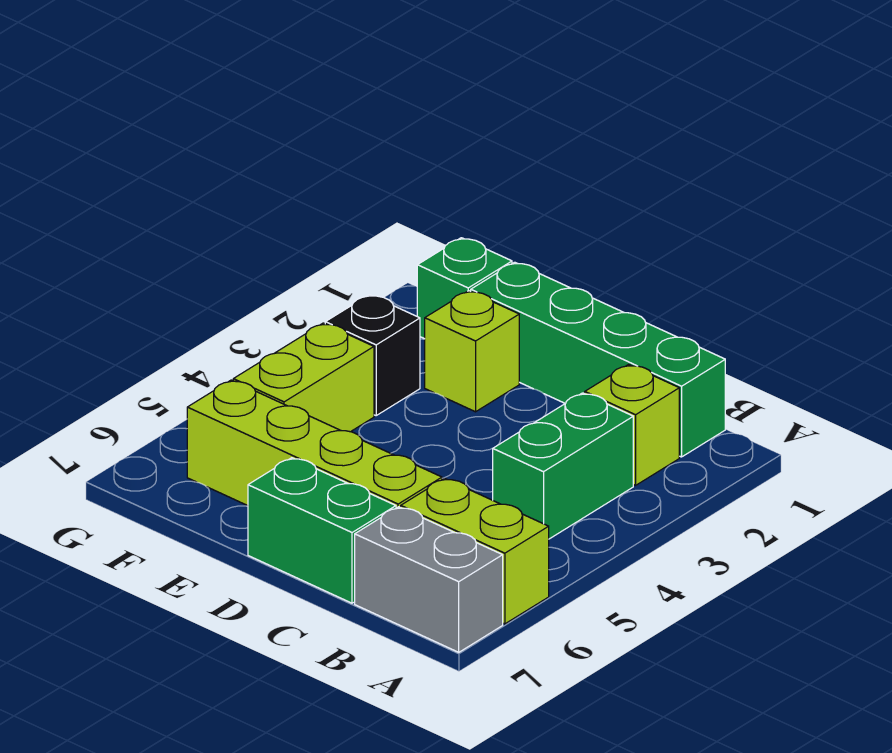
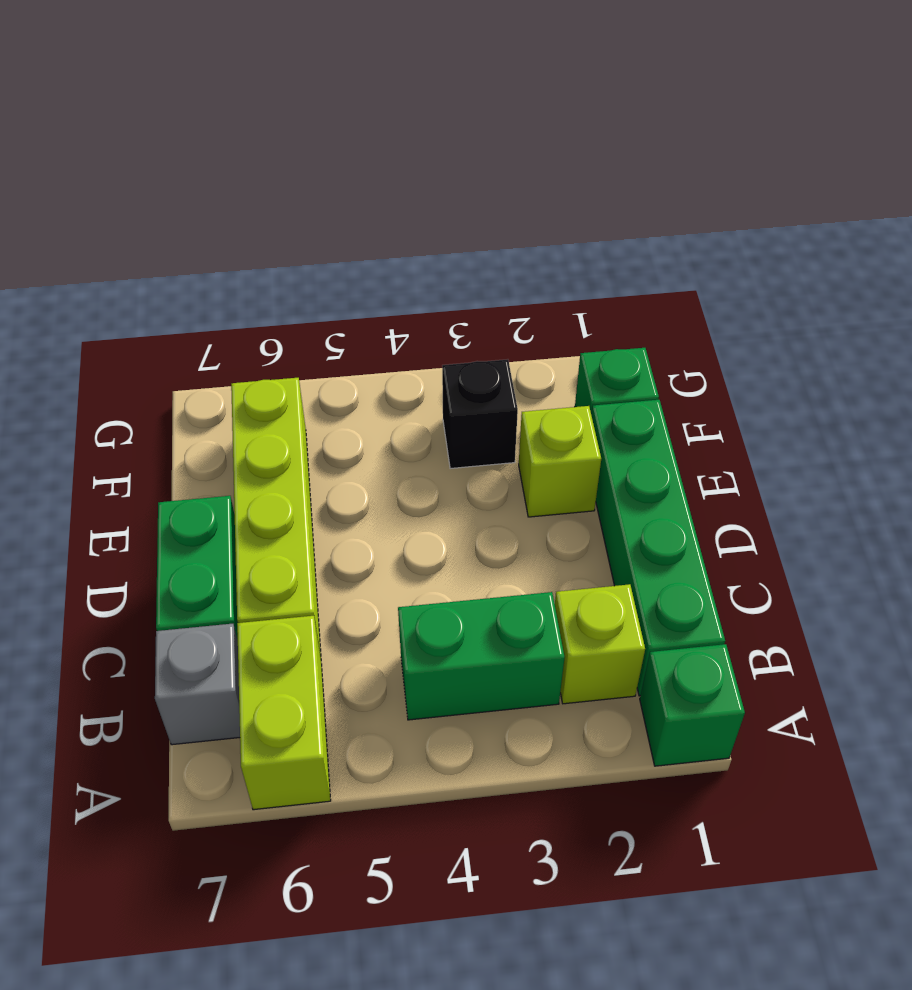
none -> green 1x1 brick [640,644,745,766]
grey 1x2 brick [355,507,503,652] -> grey 1x1 brick [155,624,240,745]
lime 1x2 brick [233,323,374,432] -> none

